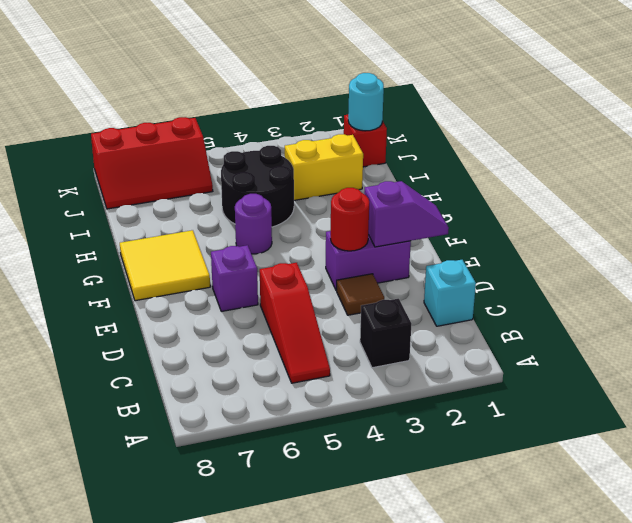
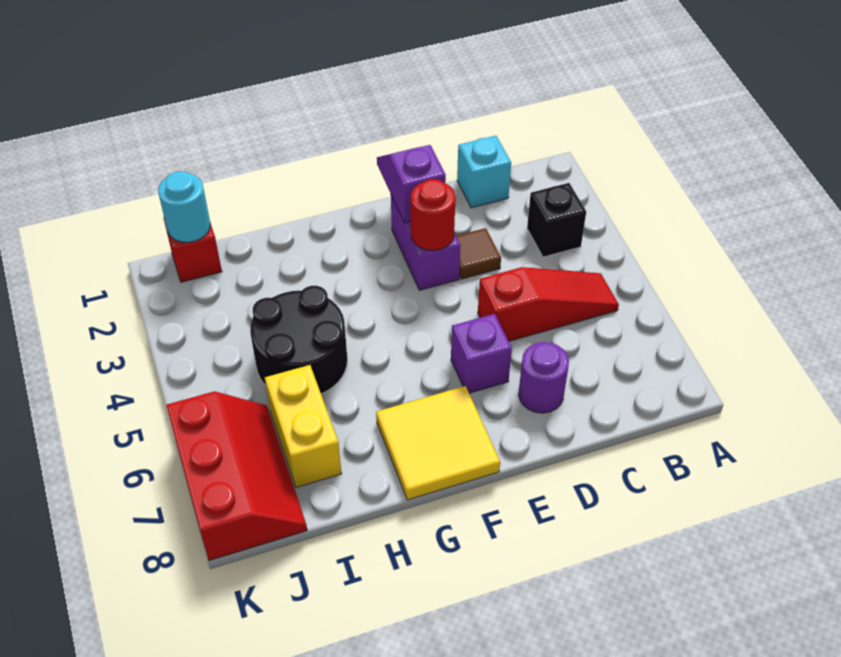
purple 1x1 round brick [235,194,272,254] -> purple 1x1 round brick moved to [518,342,569,413]
yellow 1x2 brick [285,134,363,200] -> yellow 1x2 brick moved to [265,365,342,487]

